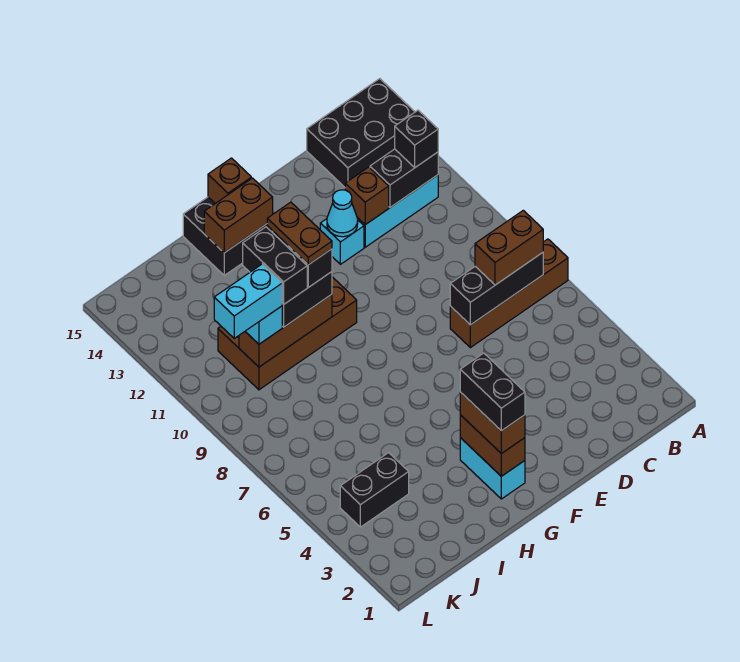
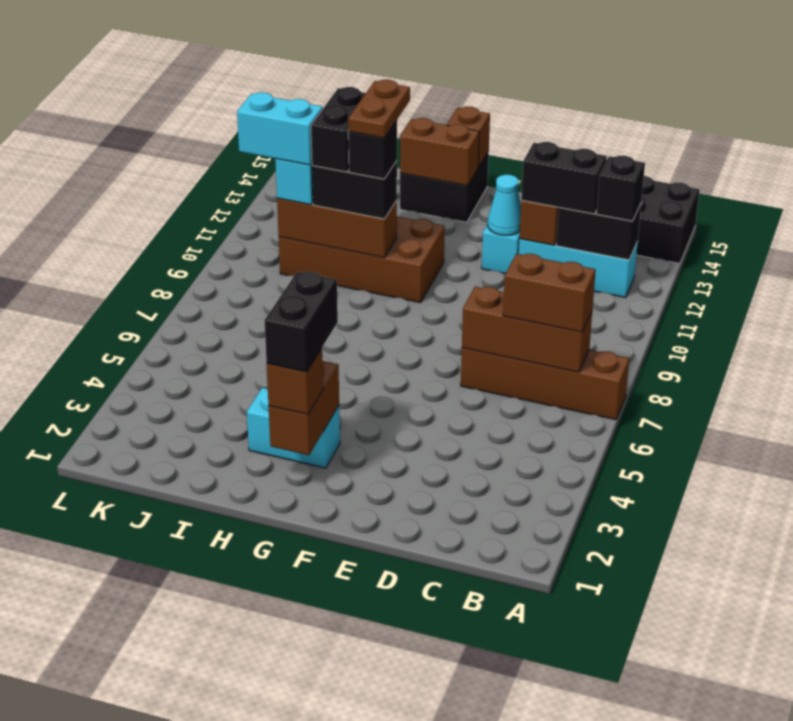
black 1x3 brick [450,253,543,325] -> brown 1x3 brick [462,287,592,372]
cyan 1x2 brick [460,438,525,499] -> cyan 1x2 brick turned to [247,388,340,468]
brown 1x2 brick [460,392,525,454] -> brown 1x1 brick [267,348,323,414]
black 1x2 brick [340,453,409,527] -> black 1x2 brick moved to [521,142,607,214]

